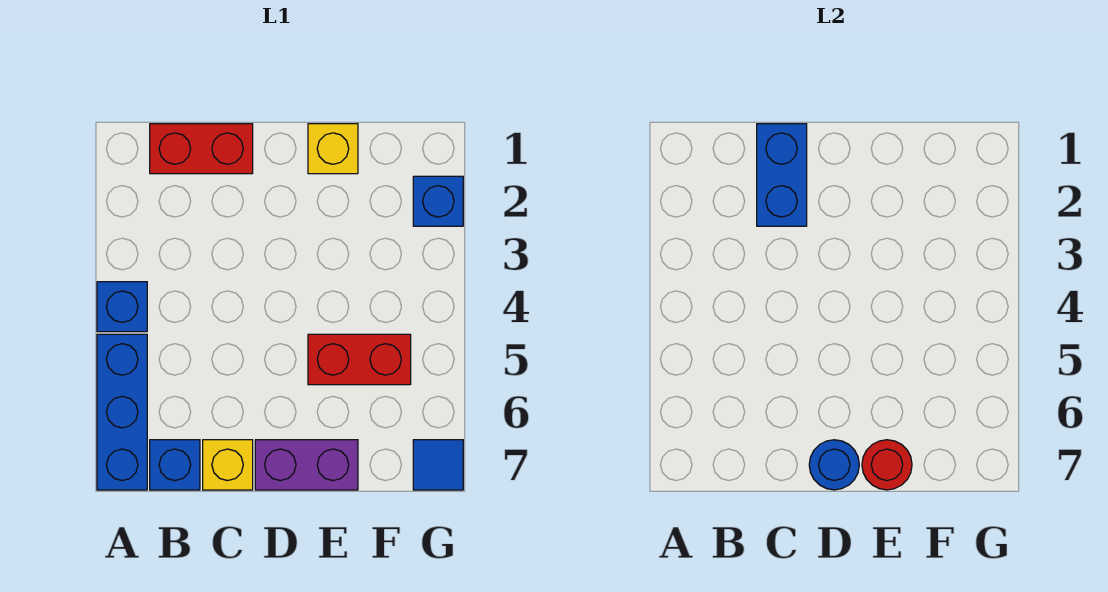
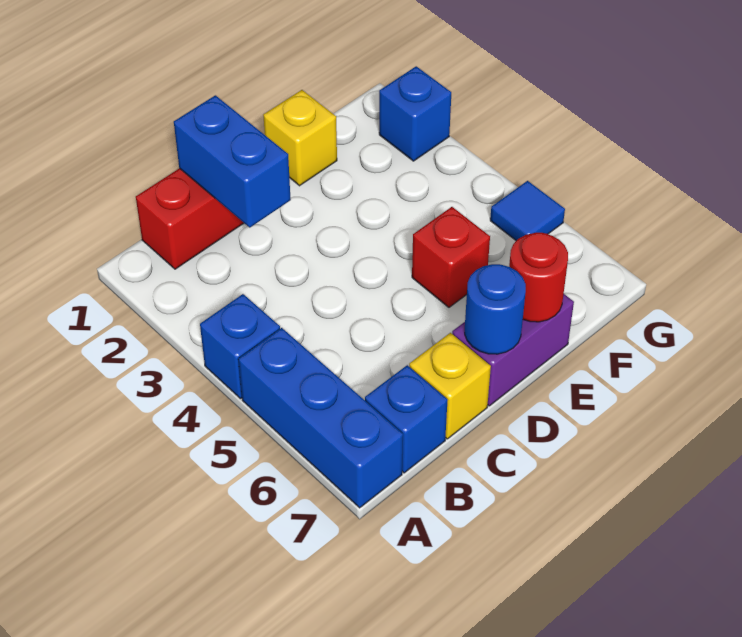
red 1x2 brick [308,334,411,385] -> red 1x1 brick [412,207,490,307]
blue 1x1 tile [413,440,463,490] -> blue 1x1 tile moved to [490,181,565,241]

